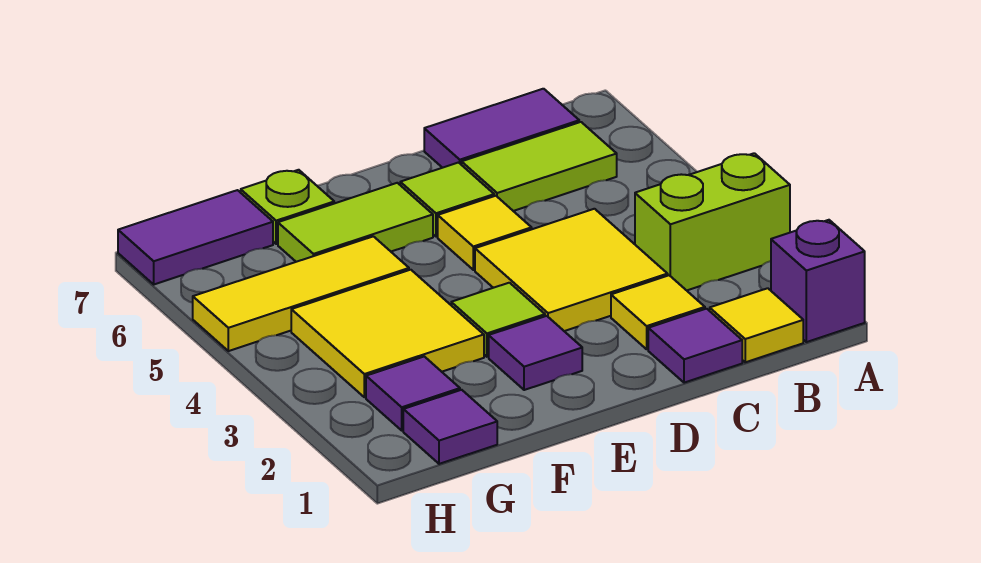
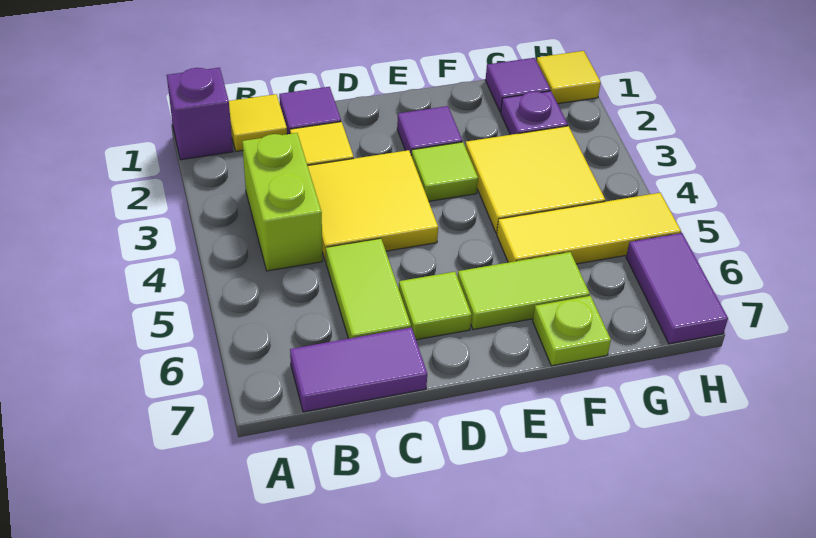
lime 1x2 brick [635,153,790,290] -> lime 1x2 brick turned to [242,133,322,271]
lime 1x2 tile [462,122,617,211] -> lime 1x2 tile turned to [326,238,411,339]
yellow 1x1 tile [438,196,532,270] -> yellow 1x1 tile moved to [537,51,601,104]
purple 1x1 tile [366,356,460,430] -> purple 1x1 plate [501,91,568,135]
purple 1x2 tile [118,190,273,284] -> purple 1x2 tile turned to [626,233,728,344]

